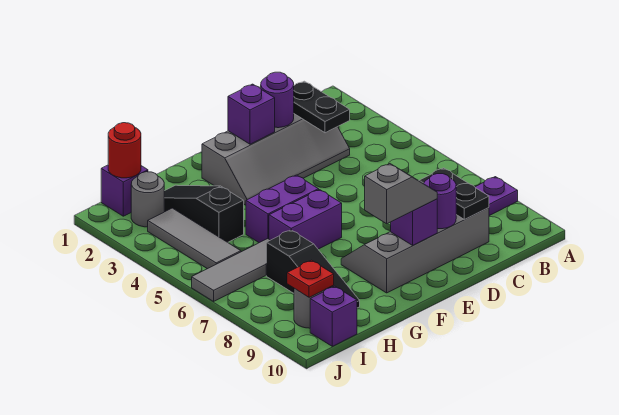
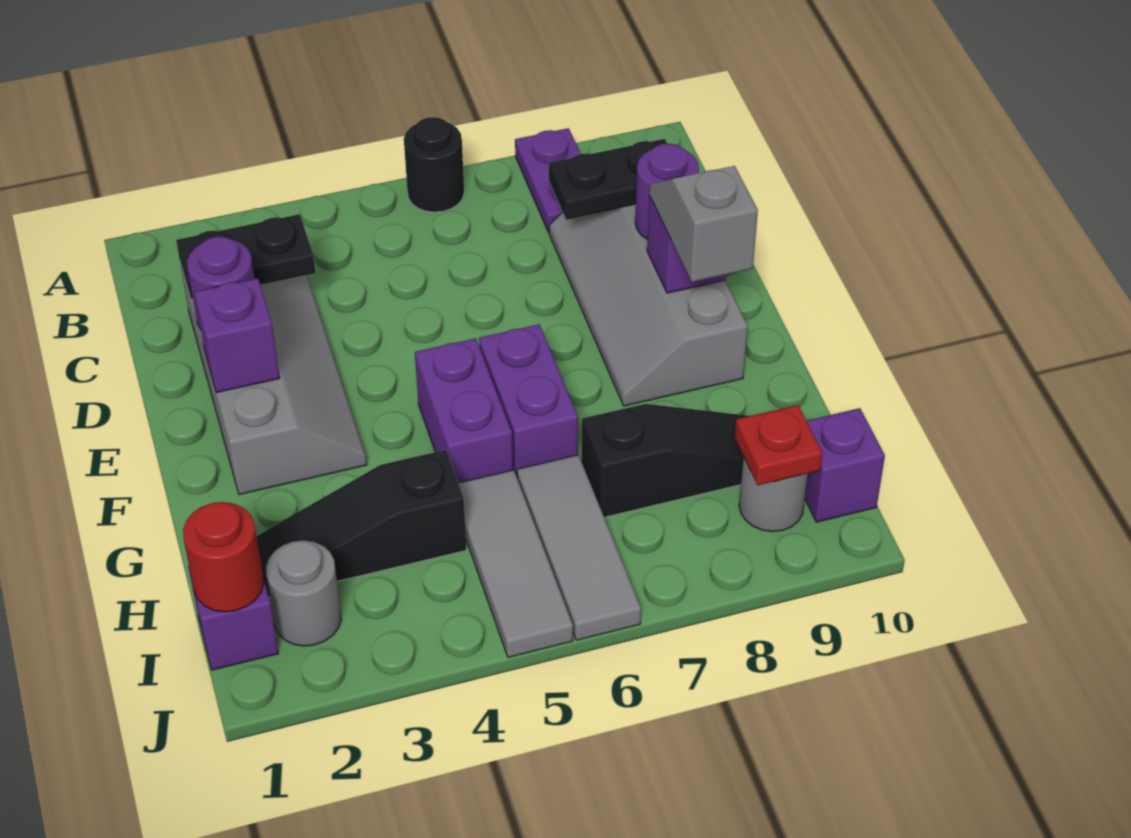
none -> black 1x1 round brick [404,117,464,212]
grey 1x3 tile [148,208,241,269] -> grey 1x3 tile turned to [458,470,573,657]

